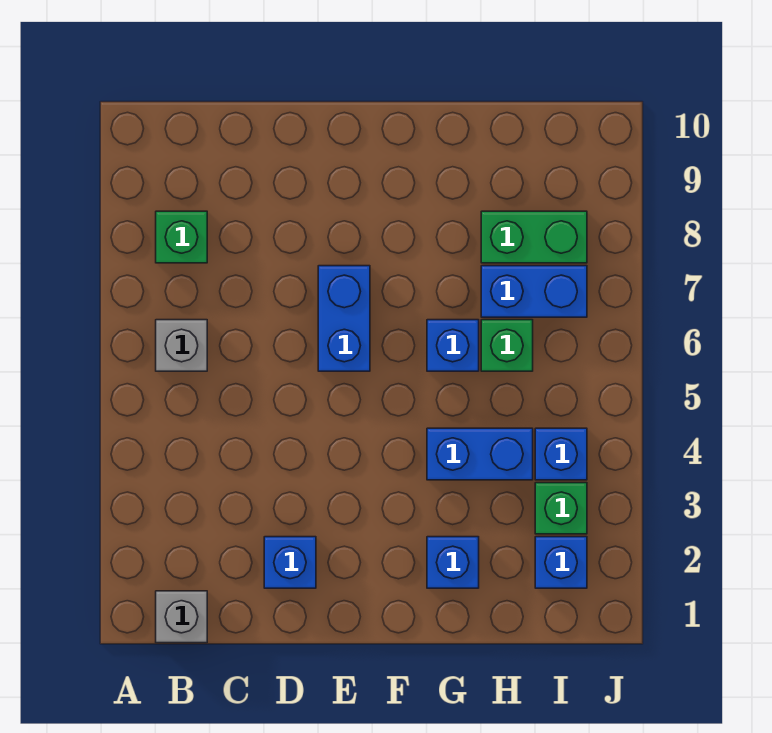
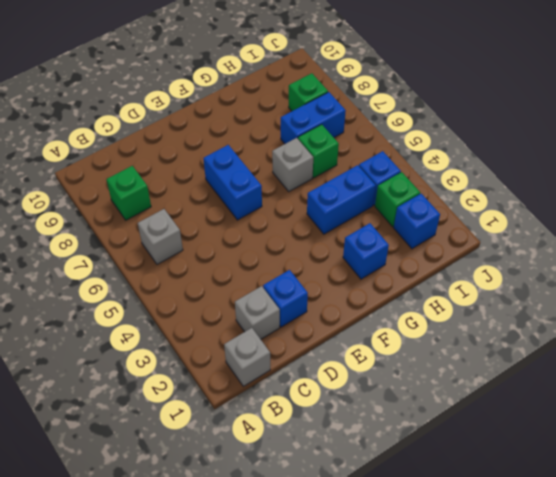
none -> grey 1x1 brick [235,286,280,339]
blue 1x1 brick [427,320,479,371] -> grey 1x1 brick [272,138,313,191]
green 1x2 brick [481,211,587,263] -> green 1x1 brick [289,73,328,111]

